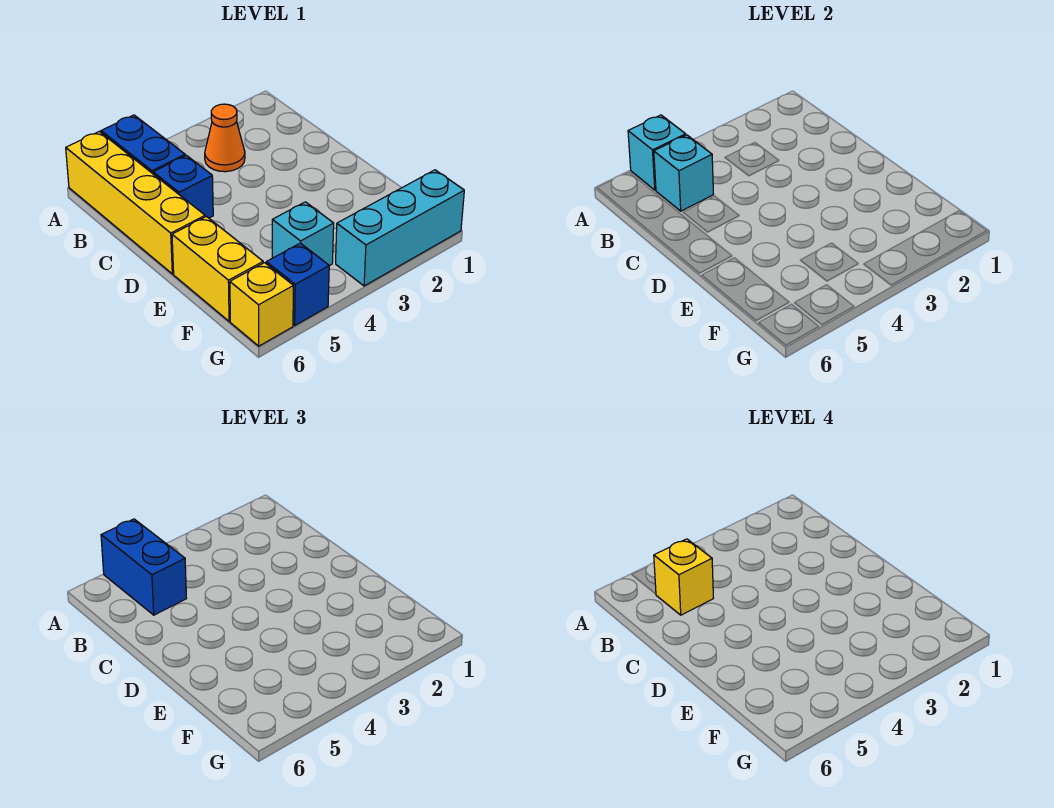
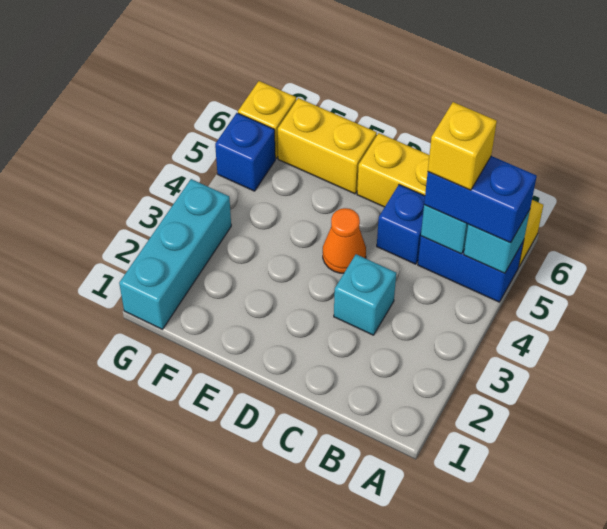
orange 1x1 cone [205,104,245,172] -> orange 1x1 cone moved to [323,208,366,273]
cyan 1x1 brick [272,202,334,266] -> cyan 1x1 brick moved to [334,254,396,335]

